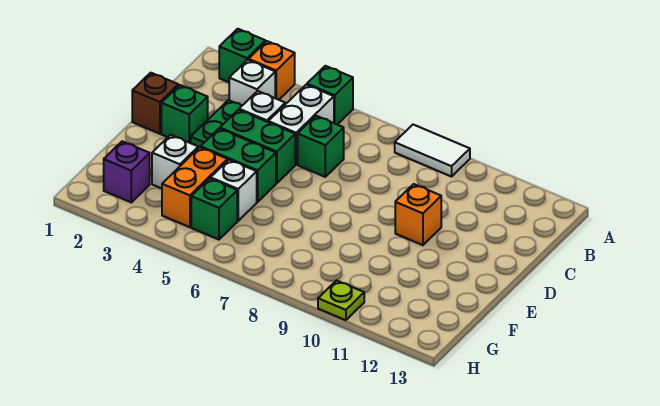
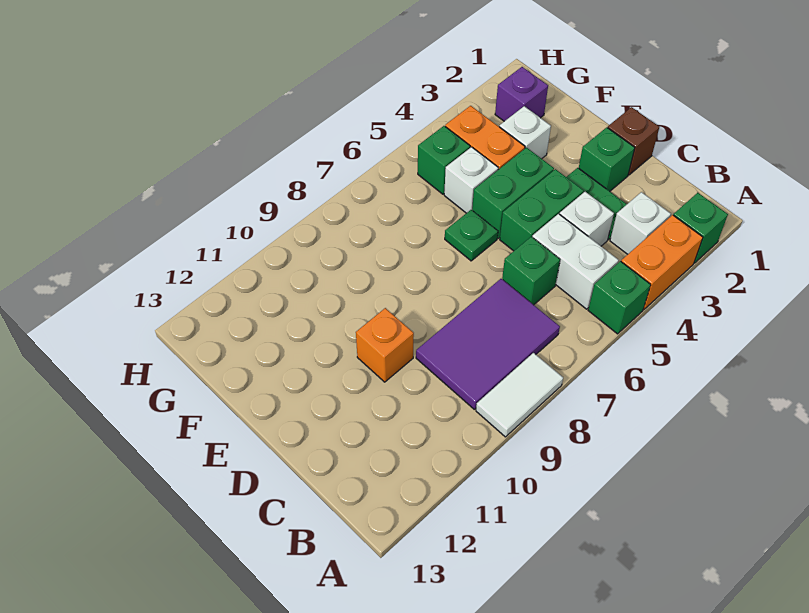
orange 1x1 brick [249,41,295,100] -> orange 1x2 brick [621,215,703,310]
none -> purple 2x3 tile [416,279,560,409]
none -> green 1x1 plate [445,210,498,261]
lime 1x1 plate [318,280,364,320] -> none

